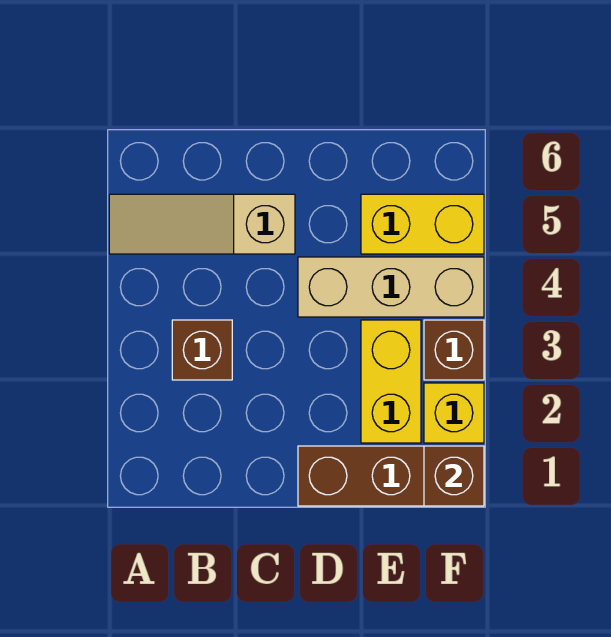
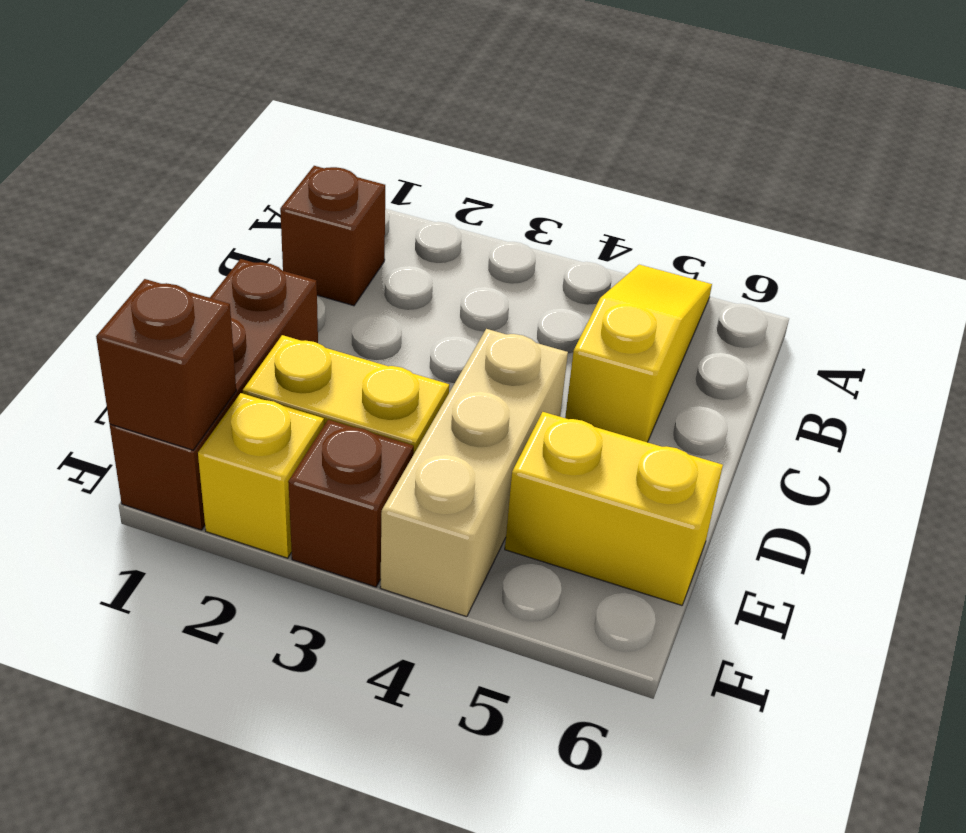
tan 1x3 slope [109,194,295,254] -> yellow 1x3 slope [565,265,712,442]
brown 1x1 brick [172,320,232,380] -> brown 1x1 brick moved to [280,166,385,306]
yellow 1x2 brick [361,194,484,254] -> yellow 1x2 brick turned to [505,412,723,605]

